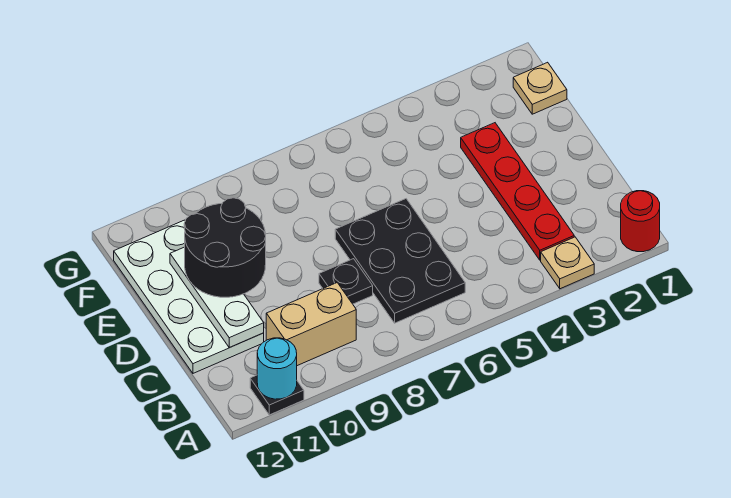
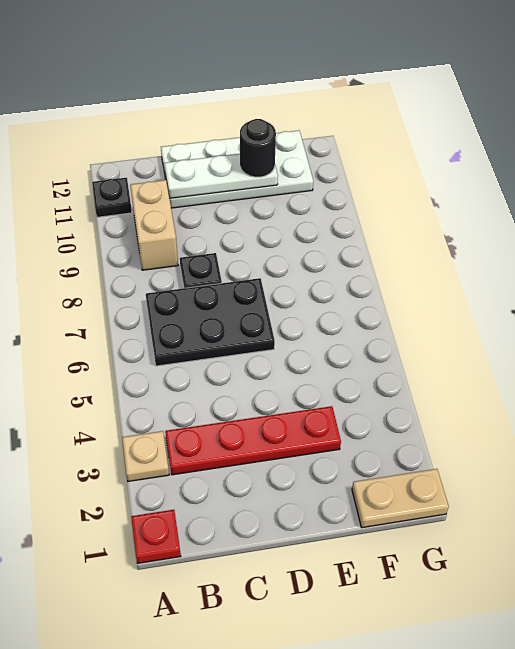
red 1x1 round brick [621,191,660,252] -> red 1x1 plate [131,510,181,563]
cyan 1x1 round brick [257,338,297,399] -> none
black 2x2 round brick [184,198,266,297] -> black 1x1 round brick [240,119,276,177]
tan 1x1 plate [513,62,567,114] -> tan 1x2 plate [352,469,449,528]

